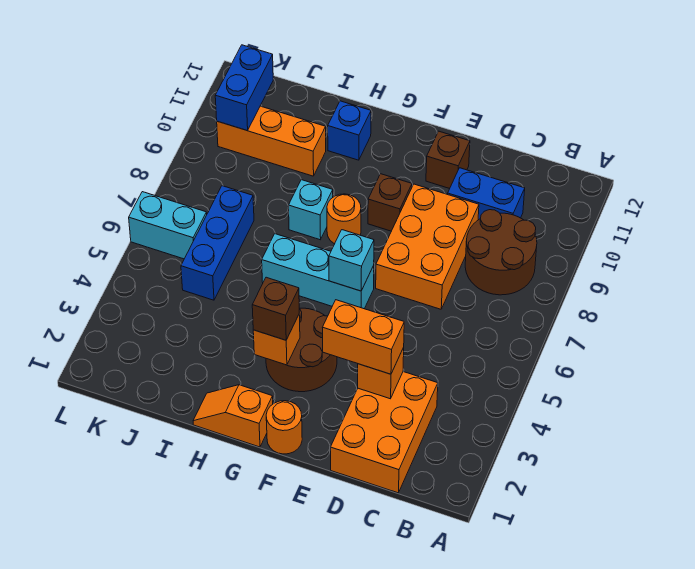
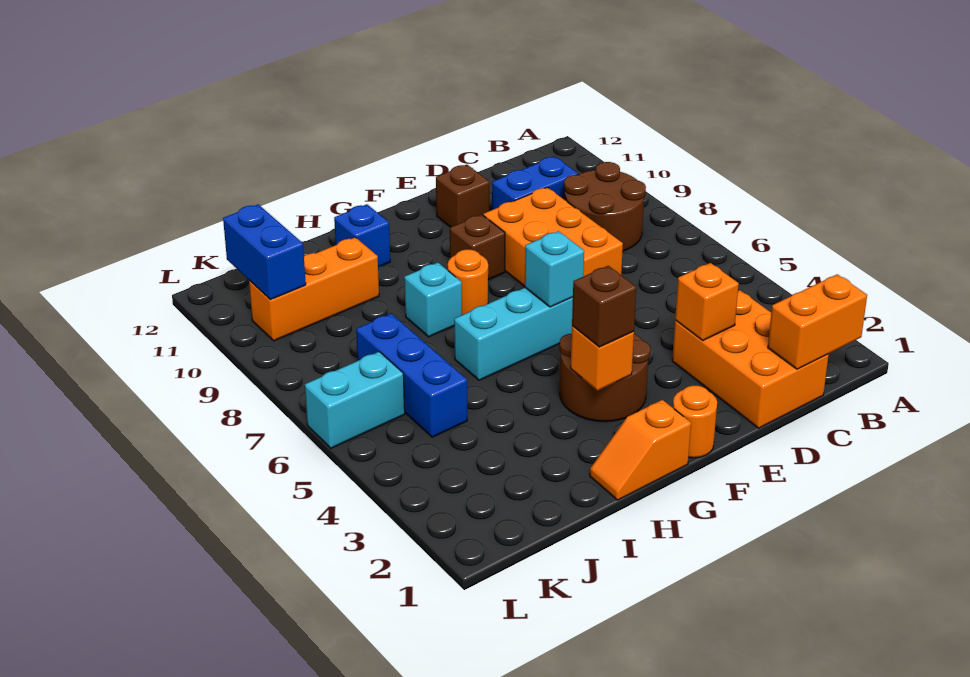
orange 1x2 brick [322,300,404,374] -> orange 1x2 brick moved to [768,274,867,369]

